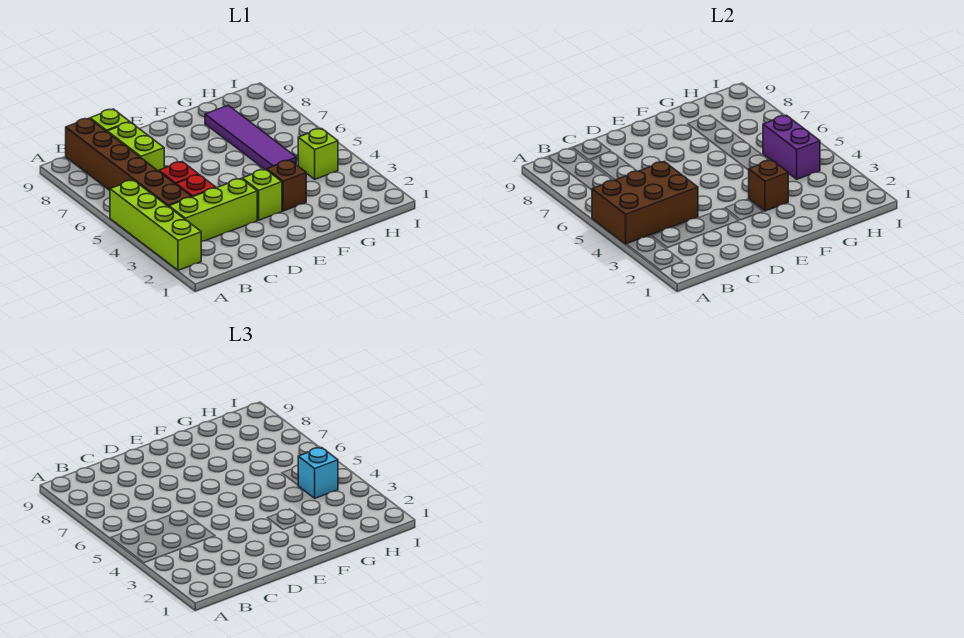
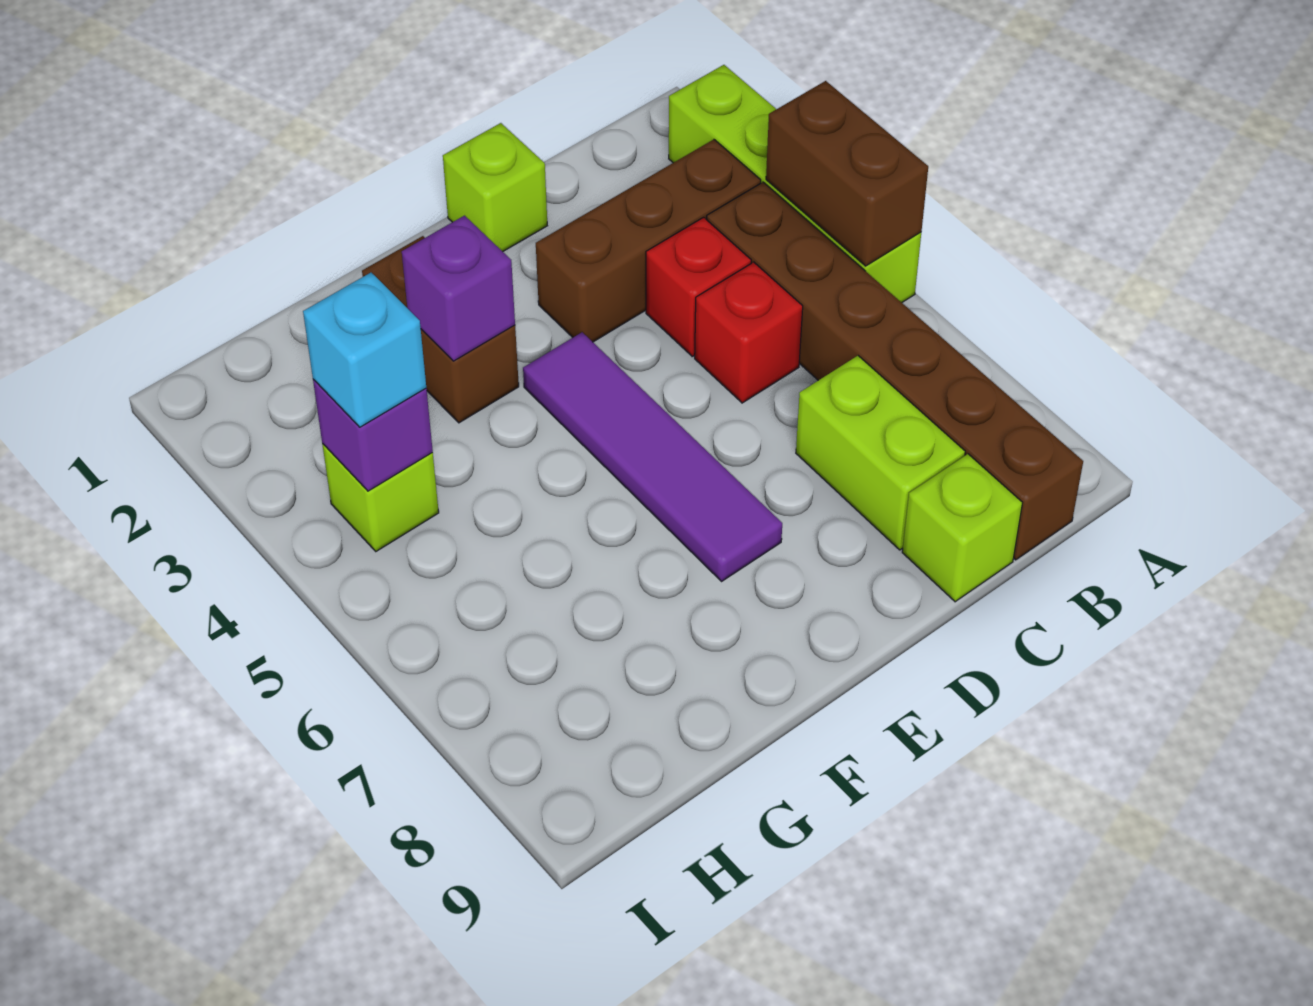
brown 2x3 brick [592,162,698,244] -> brown 1x2 brick [766,81,928,266]
lime 1x3 brick [169,179,257,242] -> brown 1x3 brick [536,139,761,342]
lime 1x1 brick [242,169,282,220] -> lime 1x1 brick moved to [443,123,547,252]
brown 1x1 brick [267,160,306,211] -> brown 1x2 brick [362,236,519,423]
brown 1x1 brick [749,160,788,211] -> purple 1x1 brick [402,216,515,361]
purple 1x4 tile [205,105,296,170] -> purple 1x4 tile moved to [523,332,782,581]
purple 1x2 brick [763,115,820,179] -> purple 1x1 brick [313,379,433,491]

